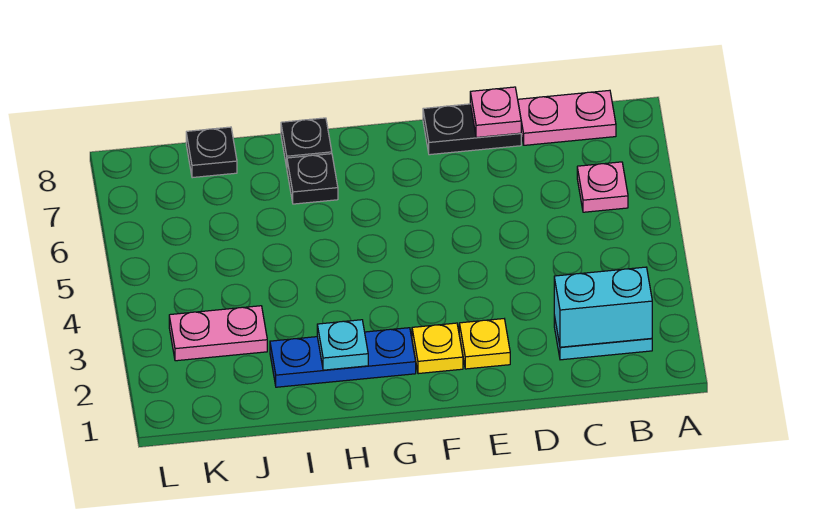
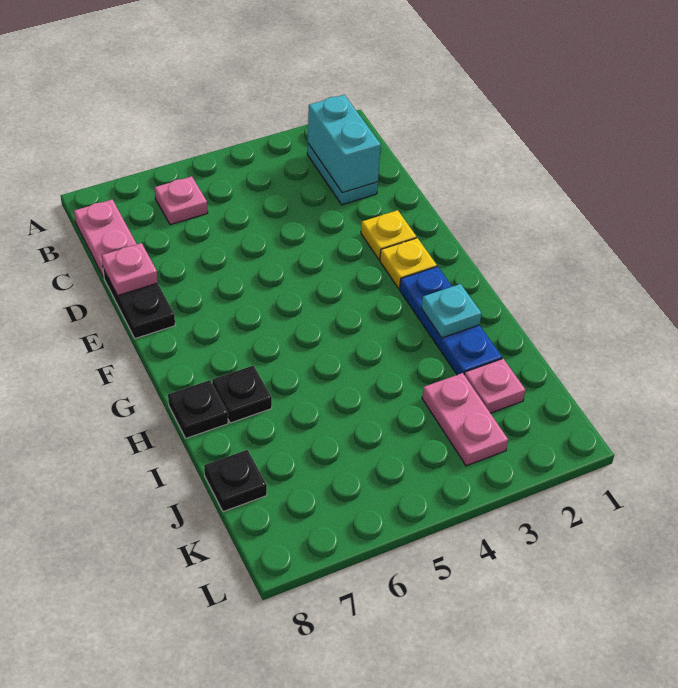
none -> pink 1x1 plate [464,359,525,413]

